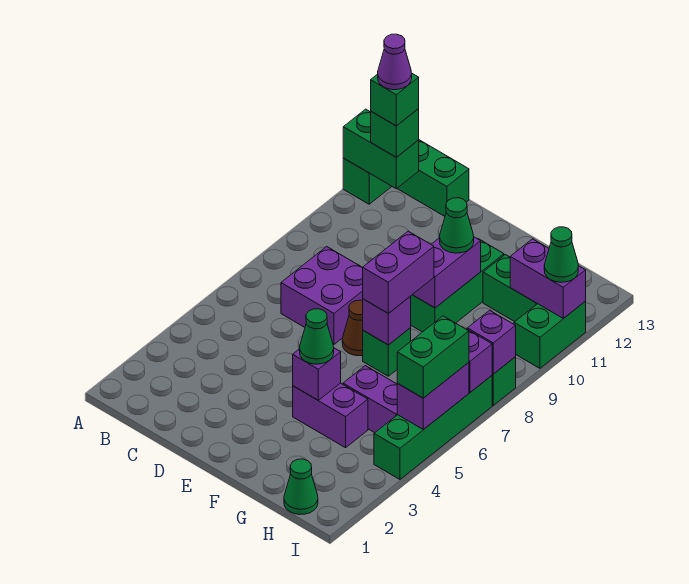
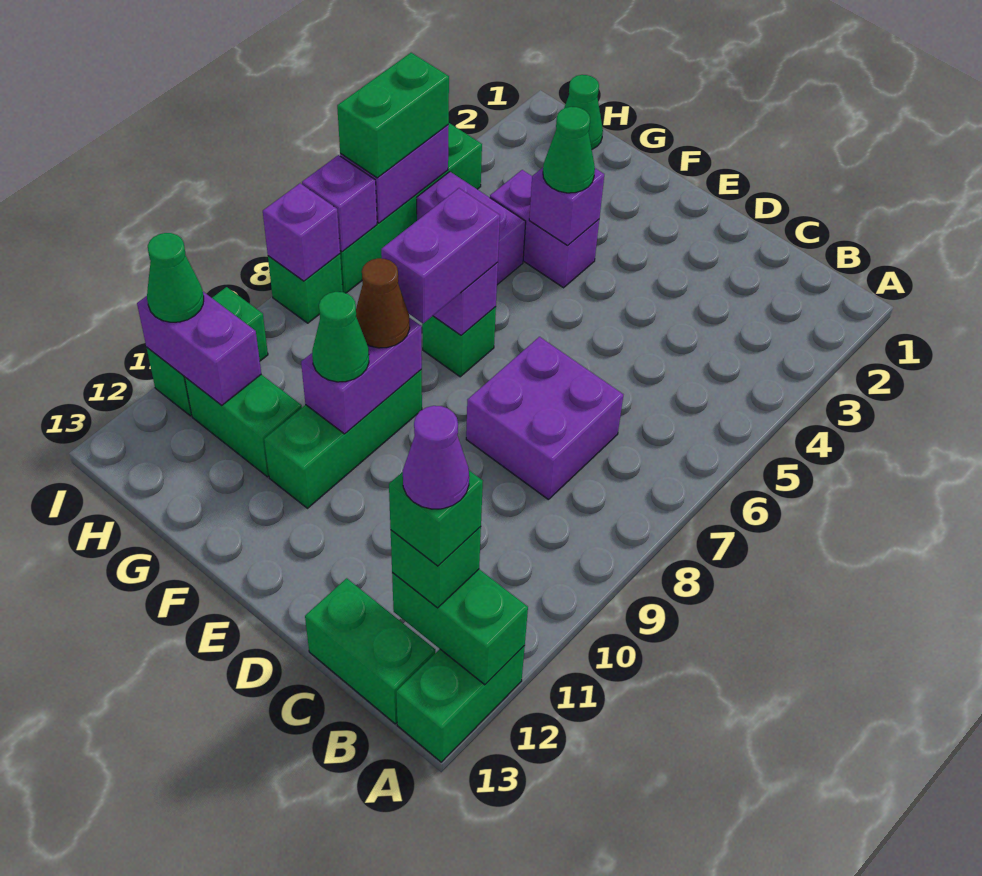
brown 1x1 cone [342,300,363,356] -> brown 1x1 cone moved to [356,258,410,348]

